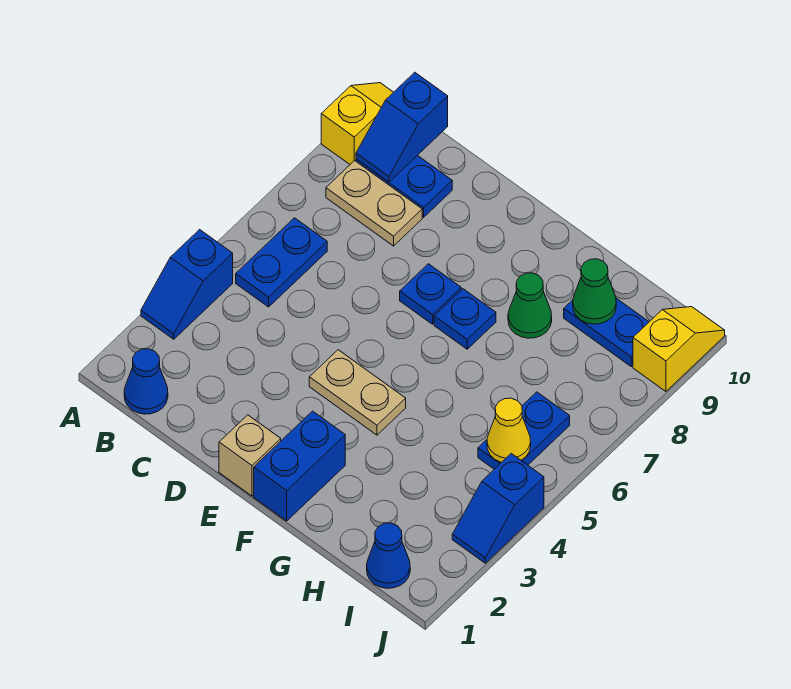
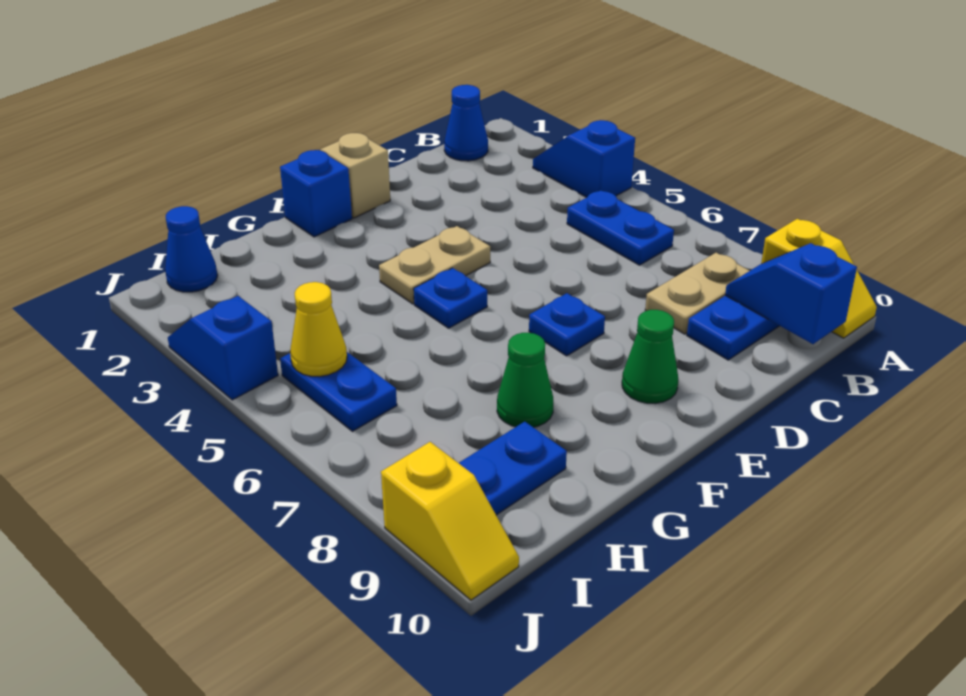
blue 1x2 brick [254,411,345,521] -> blue 1x1 brick [280,150,352,237]
blue 1x1 plate [434,289,496,349] -> blue 1x1 plate moved to [414,268,487,328]
green 1x1 cone [573,259,616,324] -> green 1x1 cone moved to [622,310,678,404]

